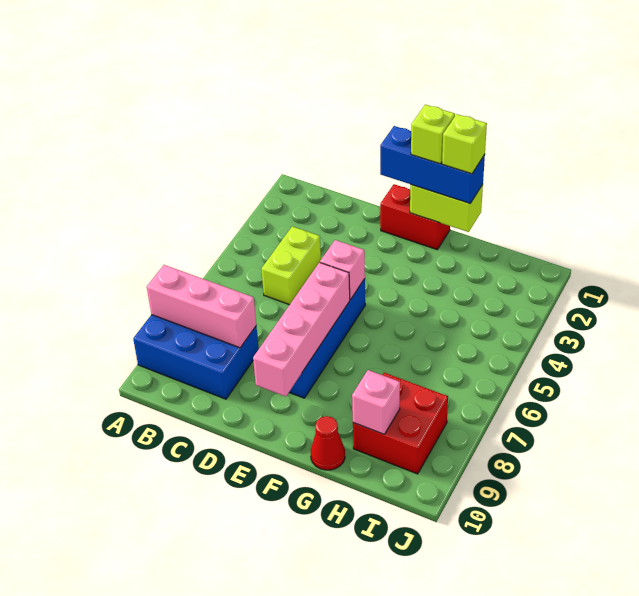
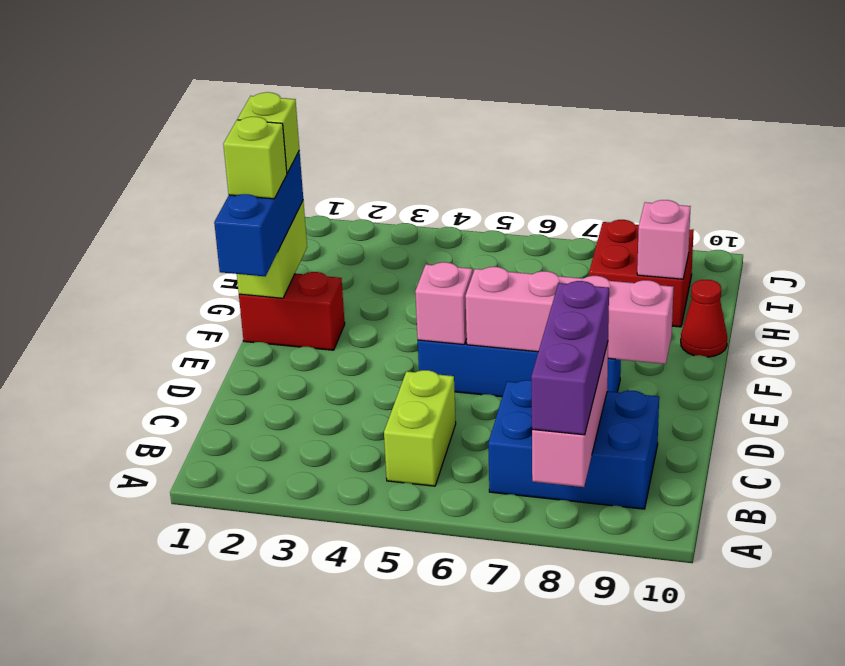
blue 2x3 brick [133,315,259,399] -> blue 2x3 brick turned to [488,380,659,509]
none -> purple 1x3 brick [531,281,609,435]
lime 1x2 brick [261,226,321,305] -> lime 1x2 brick turned to [384,370,456,486]
red 1x2 brick [380,184,450,249] -> red 1x2 brick turned to [239,272,345,350]

